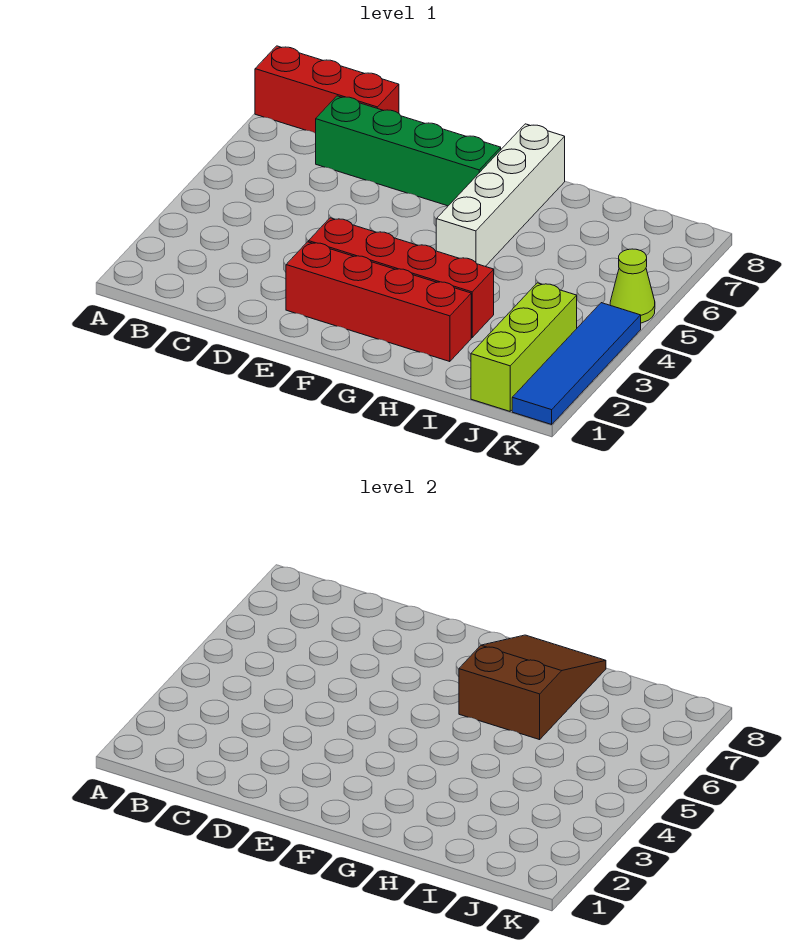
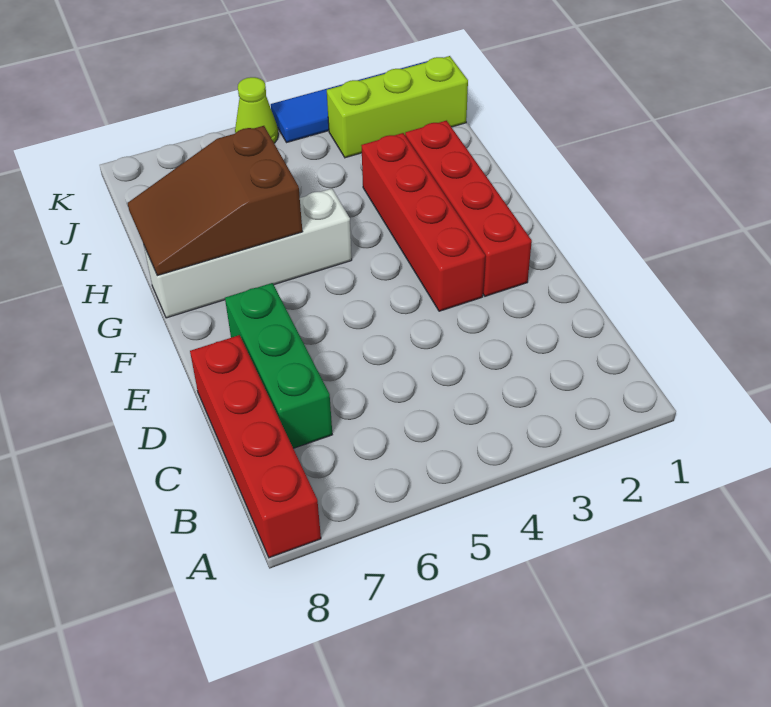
red 1x3 brick [255,46,399,133] -> red 1x4 brick [190,335,321,558]
green 1x4 brick [316,96,501,206] -> green 1x3 brick [225,283,332,448]

